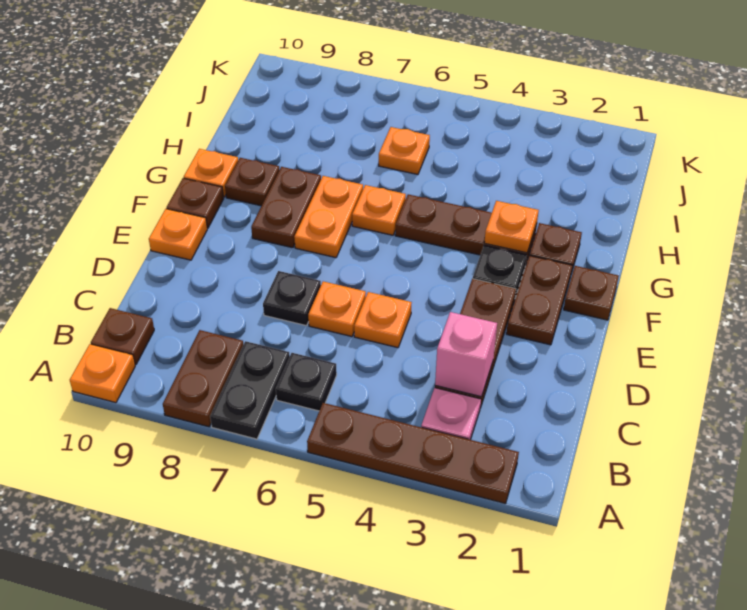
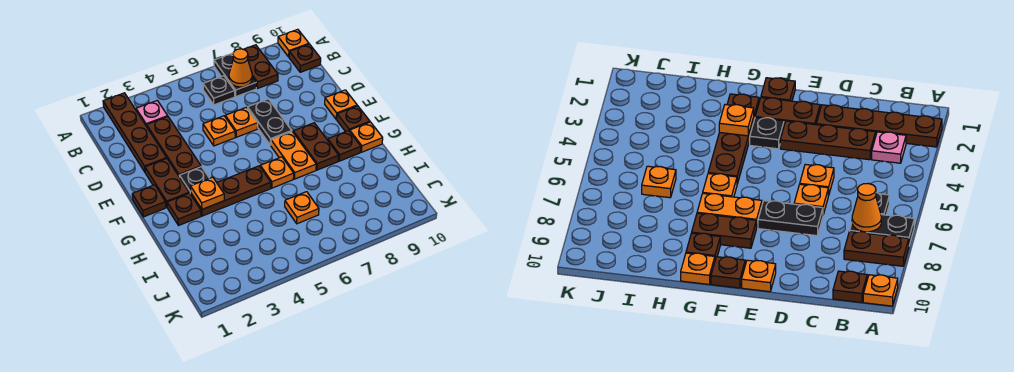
brown 1x4 plate [307,403,519,504] -> brown 1x4 plate turned to [103,93,167,172]
none -> orange 1x1 cone [229,49,252,87]
pink 1x1 brick [435,312,497,397] -> none
black 1x1 plate [263,271,321,326] -> black 1x2 plate [248,99,292,145]

